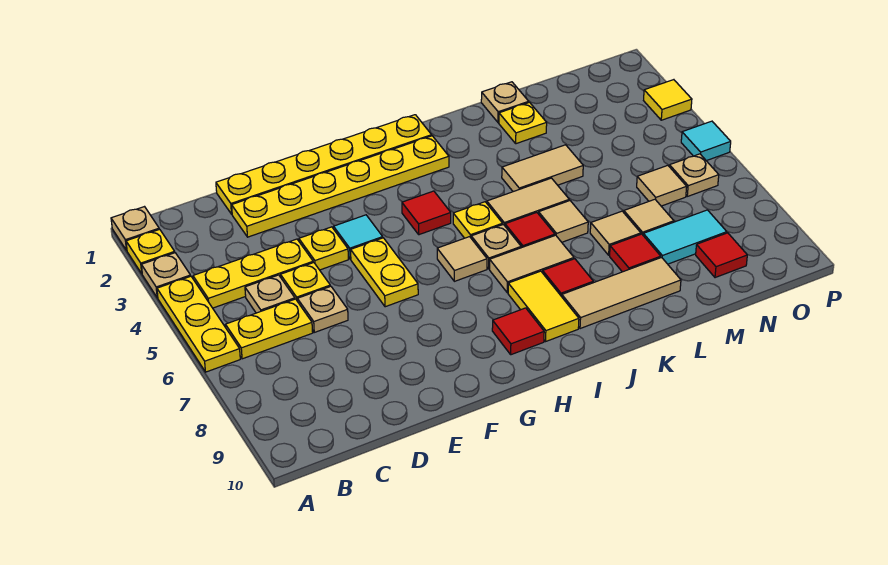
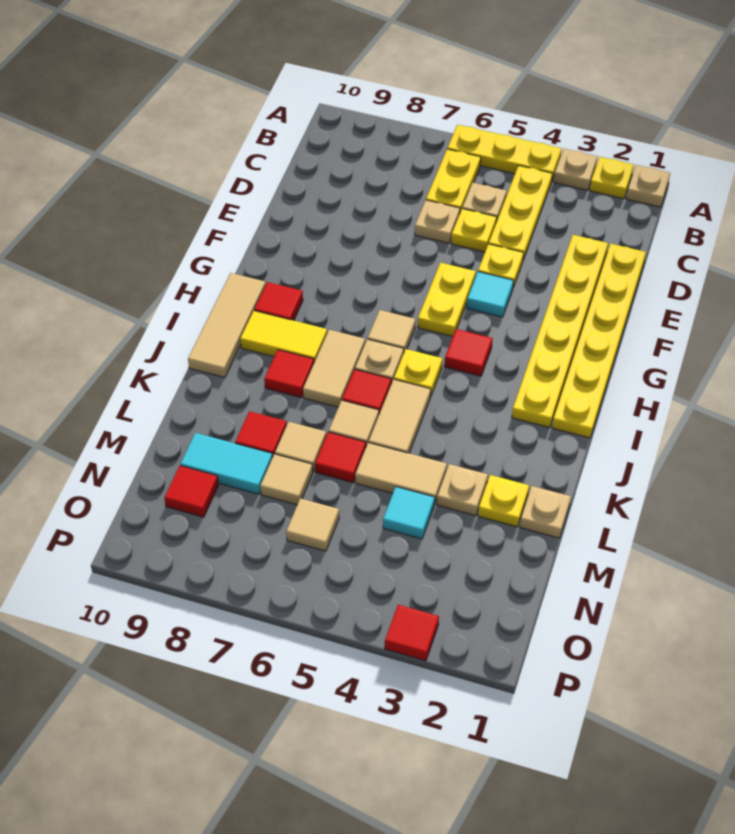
yellow 1x2 plate [351,238,418,307] -> yellow 1x2 plate turned to [418,263,476,337]
tan 1x3 tile [562,257,681,329] -> tan 1x3 tile moved to [188,273,266,378]
tan 1x2 tile [502,145,583,192] -> tan 1x2 tile turned to [355,443,447,504]
none -> red 1x1 tile [315,432,366,483]
cyan 1x2 tile [643,210,727,264] -> cyan 1x2 tile turned to [180,433,273,494]
tan 1x1 plate [669,154,719,196] -> tan 1x1 plate moved to [437,464,488,516]
yellow 1x1 tile [644,80,692,120] -> red 1x1 tile [385,605,439,661]
cyan 1x1 tile [681,121,731,161] -> cyan 1x1 tile moved to [383,487,435,539]

